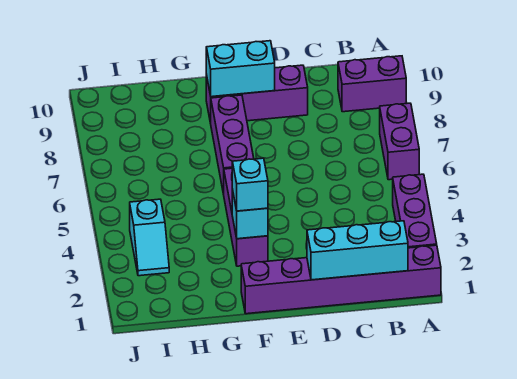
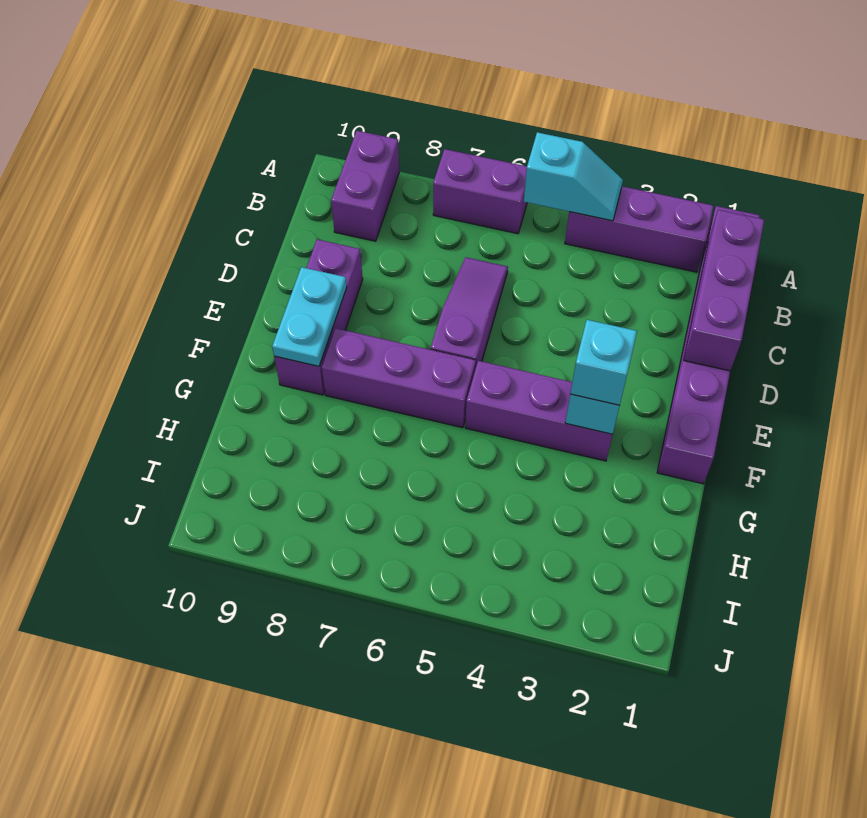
cyan 1x3 brick [307,221,408,280] -> purple 1x3 brick [684,210,764,371]
none -> purple 1x3 slope [431,257,508,369]
cyan 1x2 brick [206,41,275,97] -> cyan 1x2 plate [272,267,347,366]
cyan 1x2 slope [130,199,169,276] -> cyan 1x2 slope moved to [524,132,623,221]

